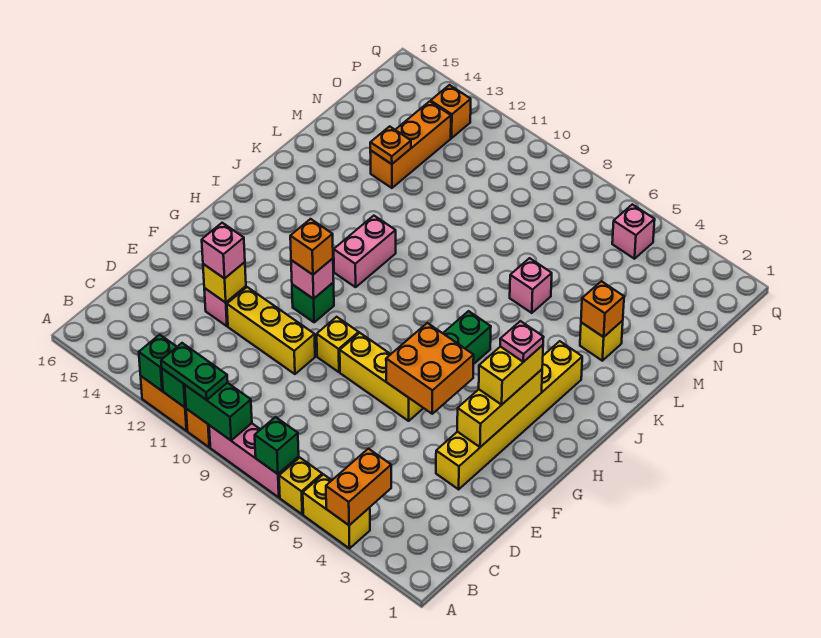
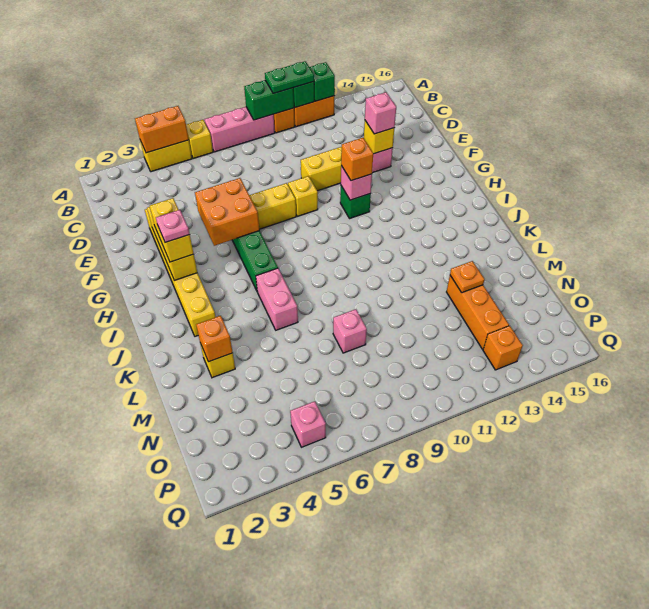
orange 1x2 brick [326,449,391,525] -> orange 1x2 brick turned to [135,106,189,153]
green 1x1 brick [255,417,299,474] -> none
pink 1x2 brick [334,216,396,287] -> pink 1x2 brick moved to [256,268,298,330]
pink 1x1 brick [510,258,552,313] -> pink 1x1 brick moved to [333,309,367,353]

